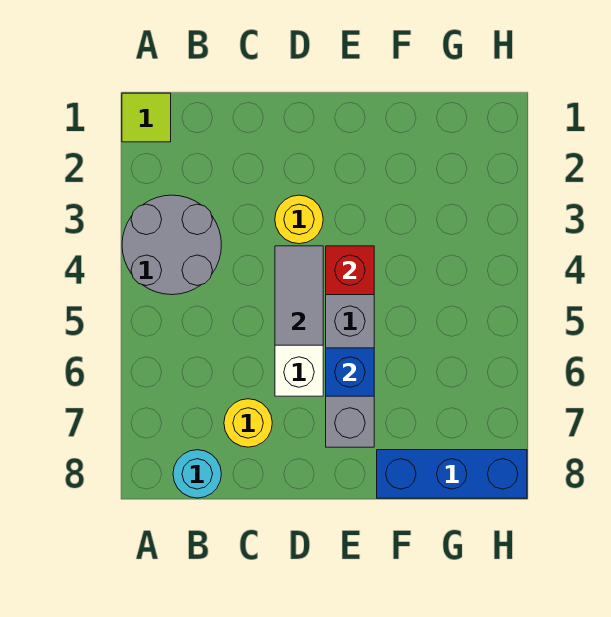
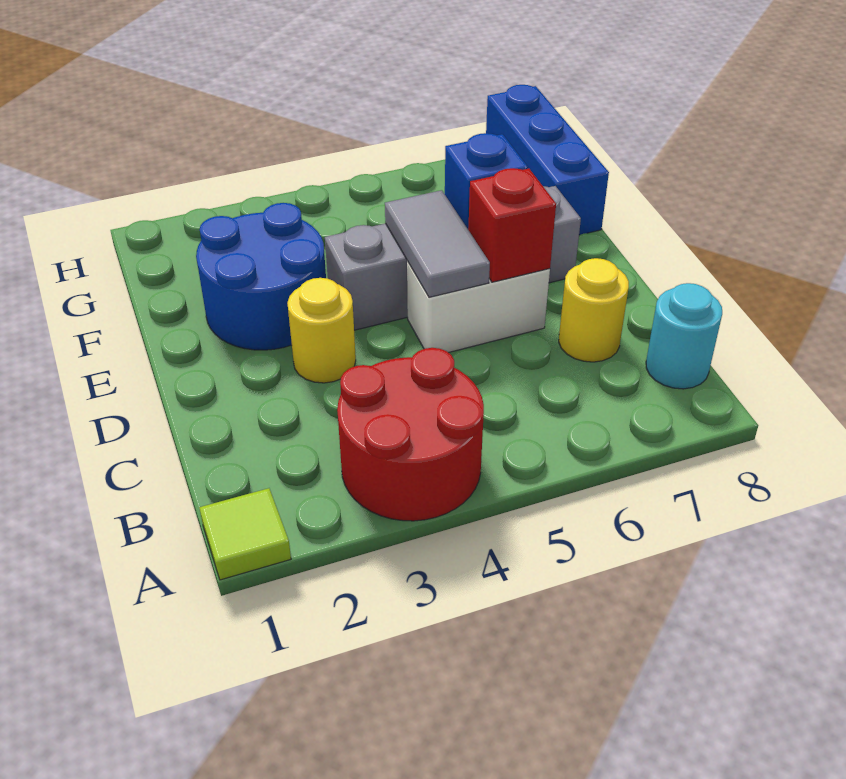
grey 2x2 round brick [122,195,221,295] -> red 2x2 round brick [337,348,484,521]
grey 1x2 tile [275,246,323,345] -> grey 1x2 tile turned to [385,190,490,297]
none -> blue 2x2 round brick [196,203,326,350]
red 1x1 brick [326,246,374,295] -> red 1x1 brick moved to [468,168,556,282]

